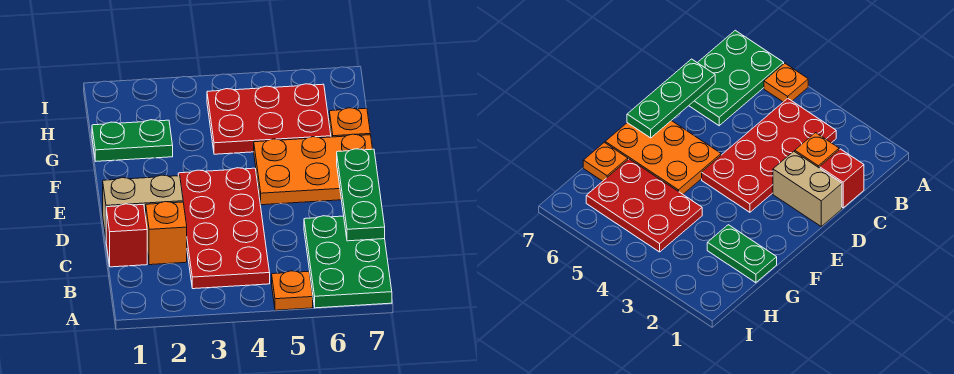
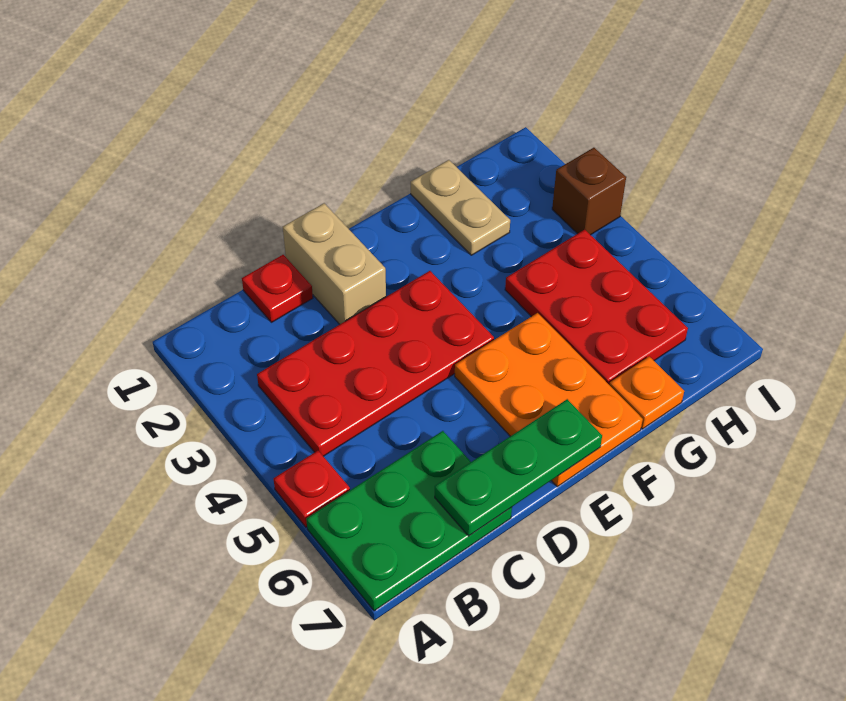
orange 1x1 plate [272,271,313,310] -> red 1x1 plate [273,451,350,527]
red 1x1 brick [106,204,147,267] -> red 1x1 plate [242,255,313,322]
orange 1x1 brick [146,202,187,265] -> none
green 1x2 plate [92,120,173,161] -> tan 1x2 plate [411,160,510,255]
none -> brown 1x1 brick [552,148,626,235]

